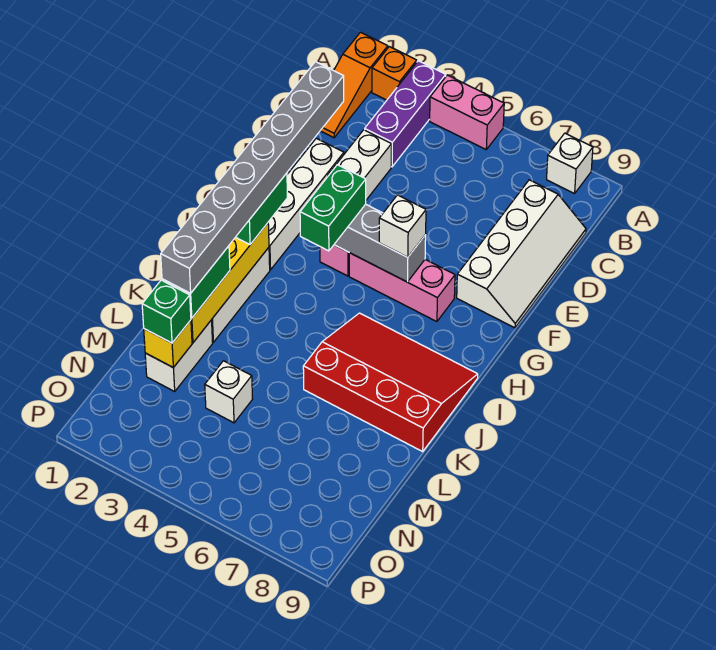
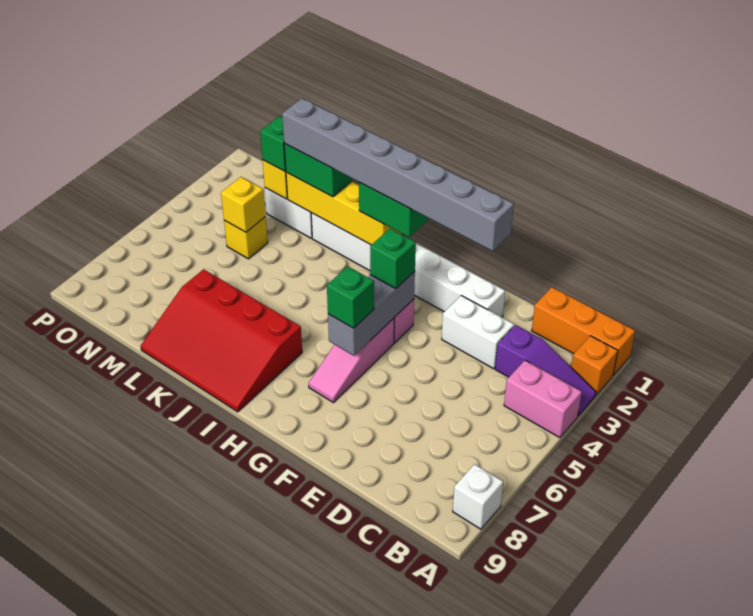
orange 1x3 slope [320,32,388,138] -> orange 1x3 brick [532,287,635,375]
purple 1x3 brick [365,61,446,167] -> purple 1x3 slope [495,325,596,416]
pink 1x2 brick [430,75,504,149] -> pink 1x2 brick turned to [504,360,582,438]
white 2x4 slope [457,180,586,328] -> none
green 1x2 brick [300,165,366,251] -> green 1x1 brick [370,229,416,289]
pink 1x3 brick [349,253,455,322] -> pink 1x3 slope [309,318,394,403]
white 1x1 brick [379,195,426,257] -> green 1x1 brick [327,266,374,328]
red 3x4 slope [303,313,478,452] -> red 3x4 slope turned to [141,269,302,412]
white 1x1 brick [205,361,253,423] -> yellow 1x1 brick [224,217,268,259]
none -> yellow 1x1 brick [221,177,266,232]

